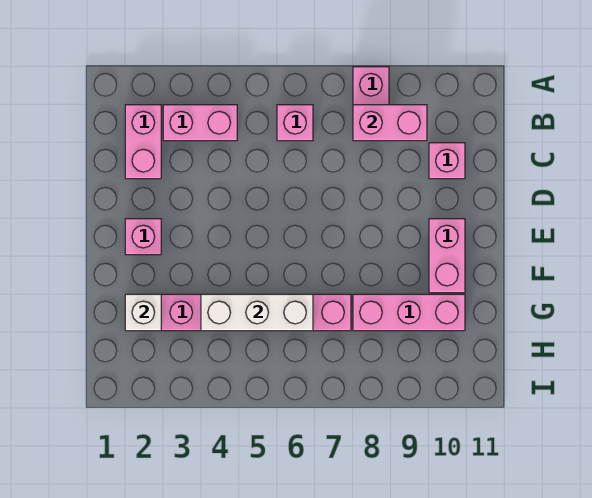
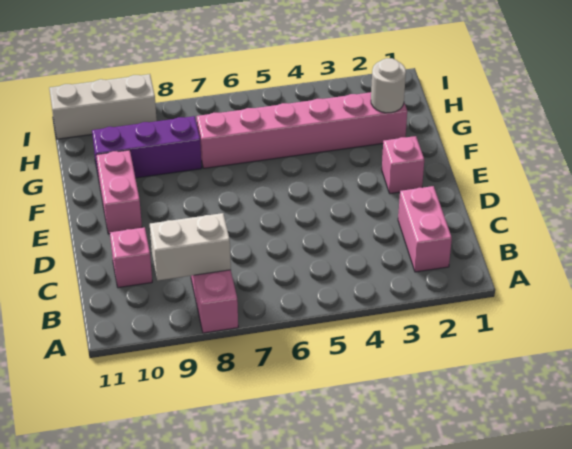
pink 1x2 brick [163,105,237,141] -> none
pink 1x1 brick [277,105,313,141] -> none
pink 1x2 brick [353,105,427,141] -> white 1x2 brick [150,213,231,281]
white 1x1 brick [125,294,161,331] -> white 1x1 round brick [371,58,406,113]
white 1x3 brick [201,294,313,331] -> white 1x3 brick moved to [49,74,157,139]
pink 1x3 brick [353,294,465,331] -> purple 1x3 brick [92,116,202,179]

